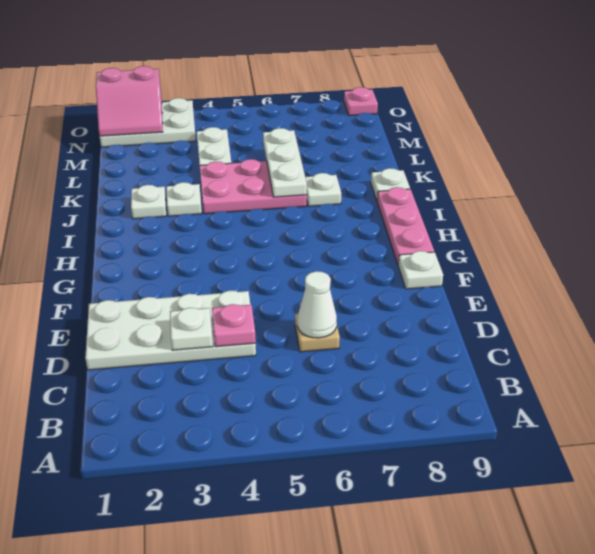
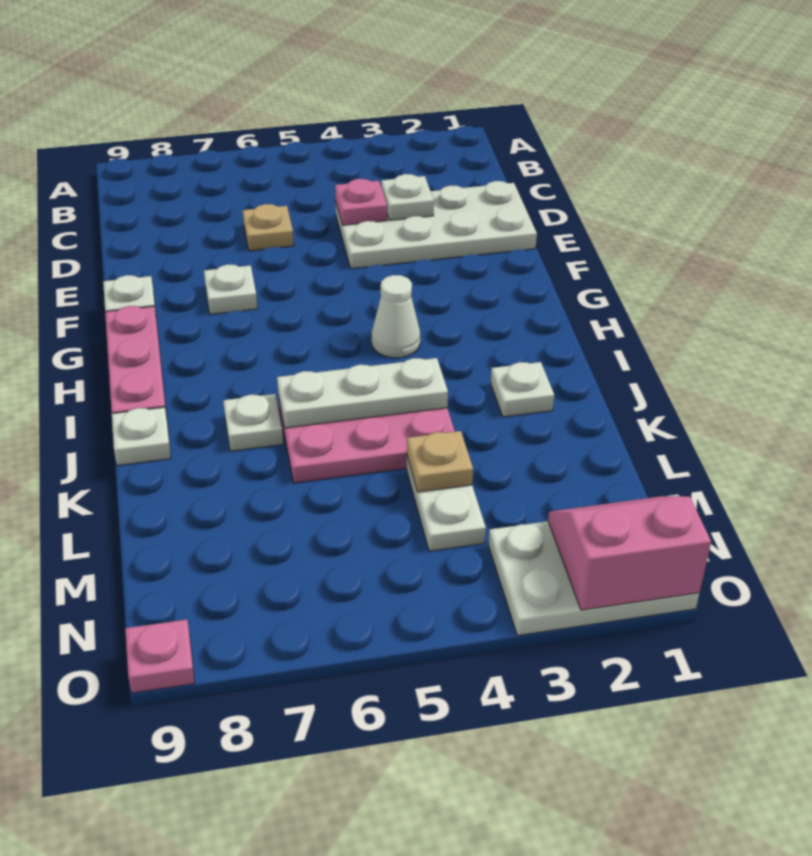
white 1x1 cone [297,271,337,338] -> white 1x1 cone moved to [372,275,420,358]
white 1x1 plate [166,182,202,216] -> white 1x1 plate moved to [204,264,257,314]
white 1x3 plate [263,128,307,197] -> white 1x3 plate turned to [277,358,448,428]
none -> tan 1x1 plate [407,431,473,492]

